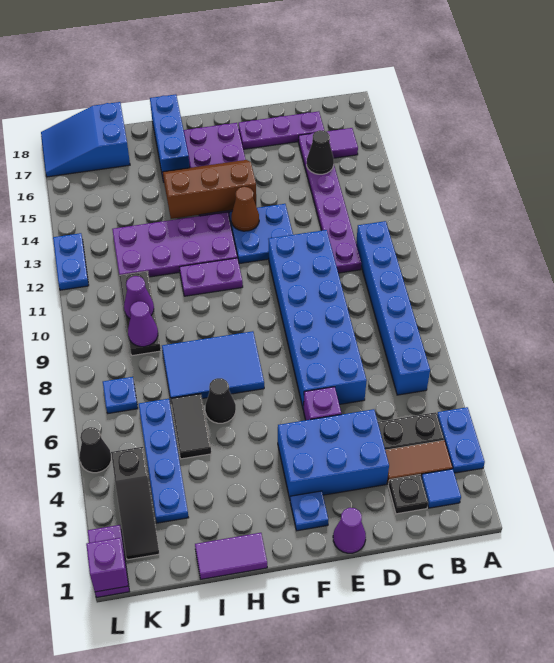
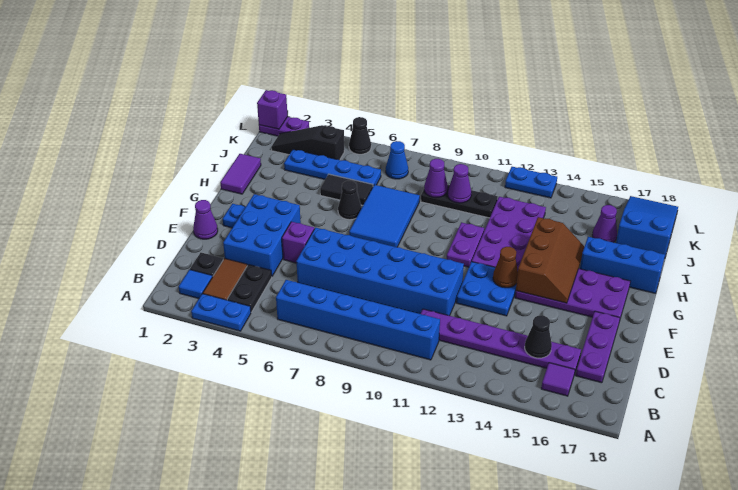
none -> purple 1x1 cone [592,205,617,242]
blue 1x1 plate [103,377,138,413] -> blue 1x1 cone [386,141,408,179]

